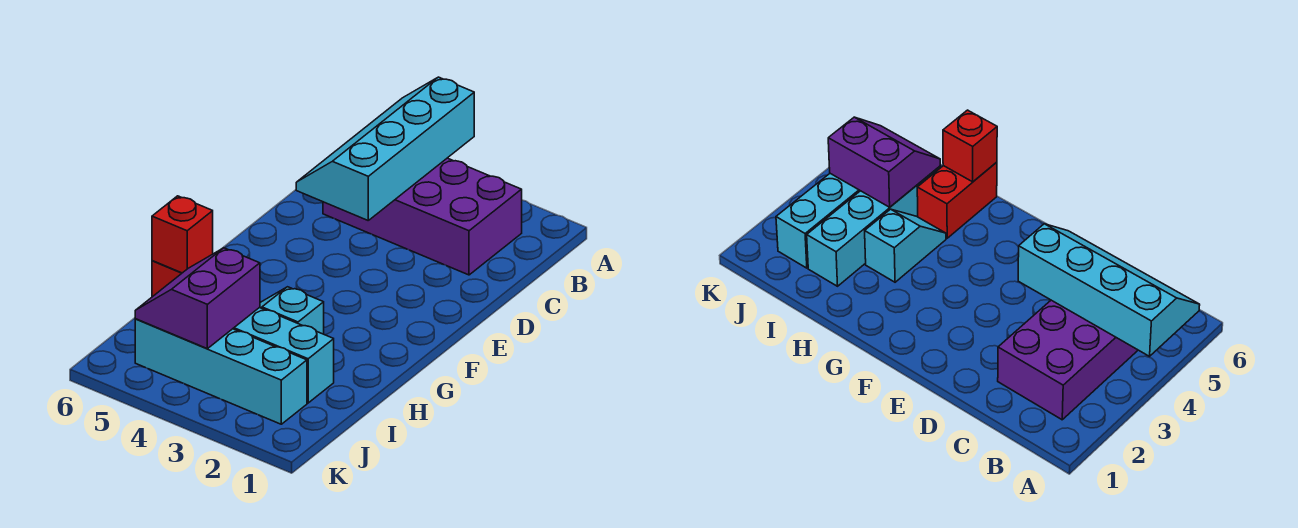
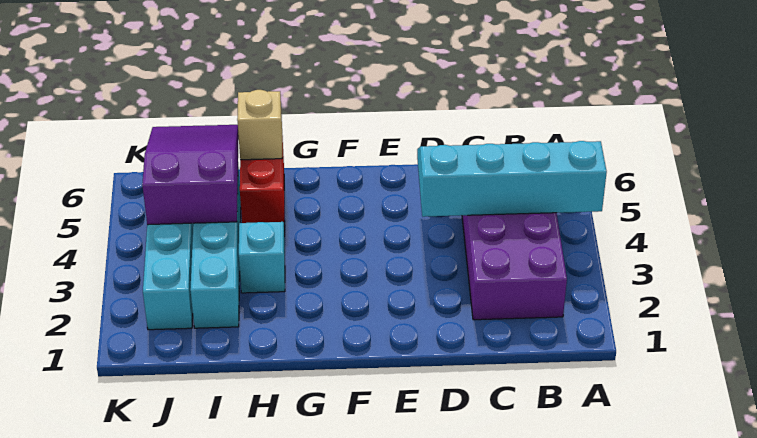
red 1x1 brick [152,196,213,273] -> tan 1x1 brick [237,90,282,160]
purple 2x2 slope [135,248,260,349] -> purple 2x3 slope [142,125,239,225]

